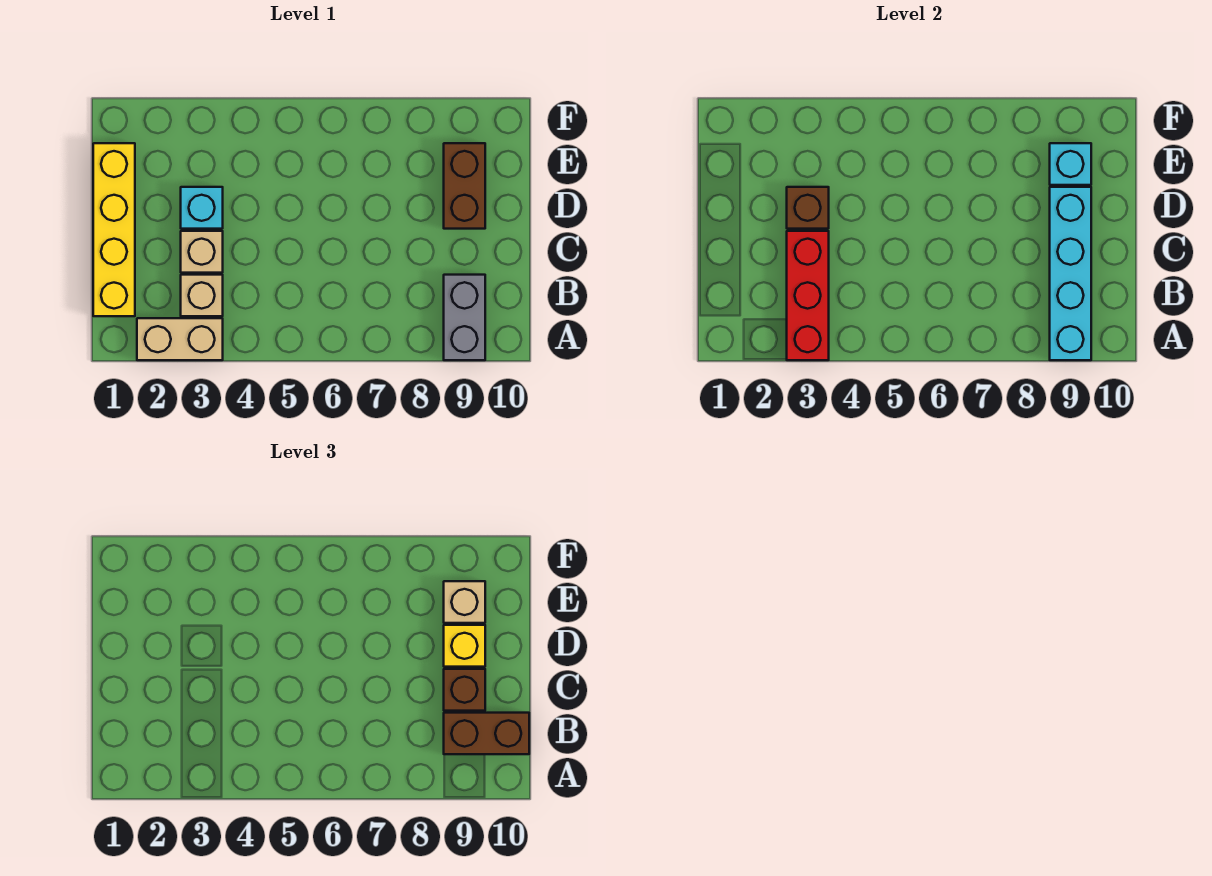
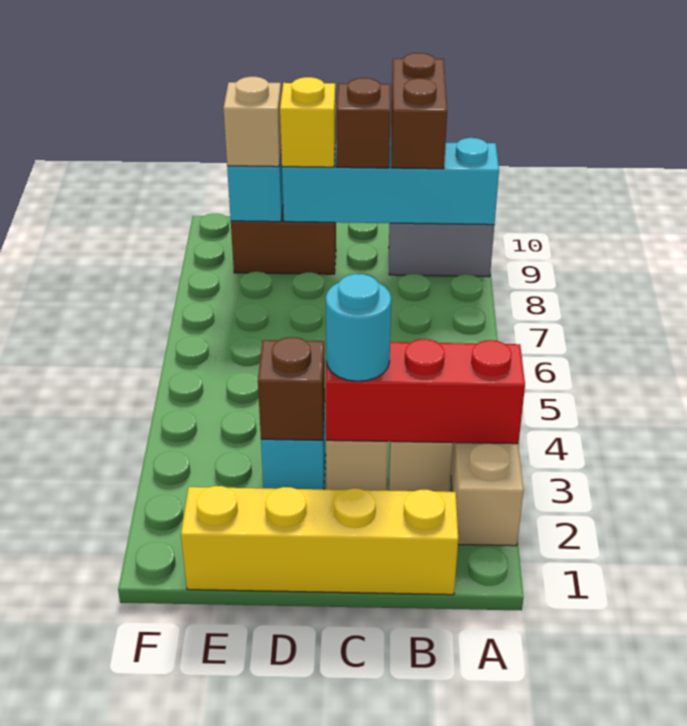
none -> cyan 1x1 round brick [326,274,391,381]

